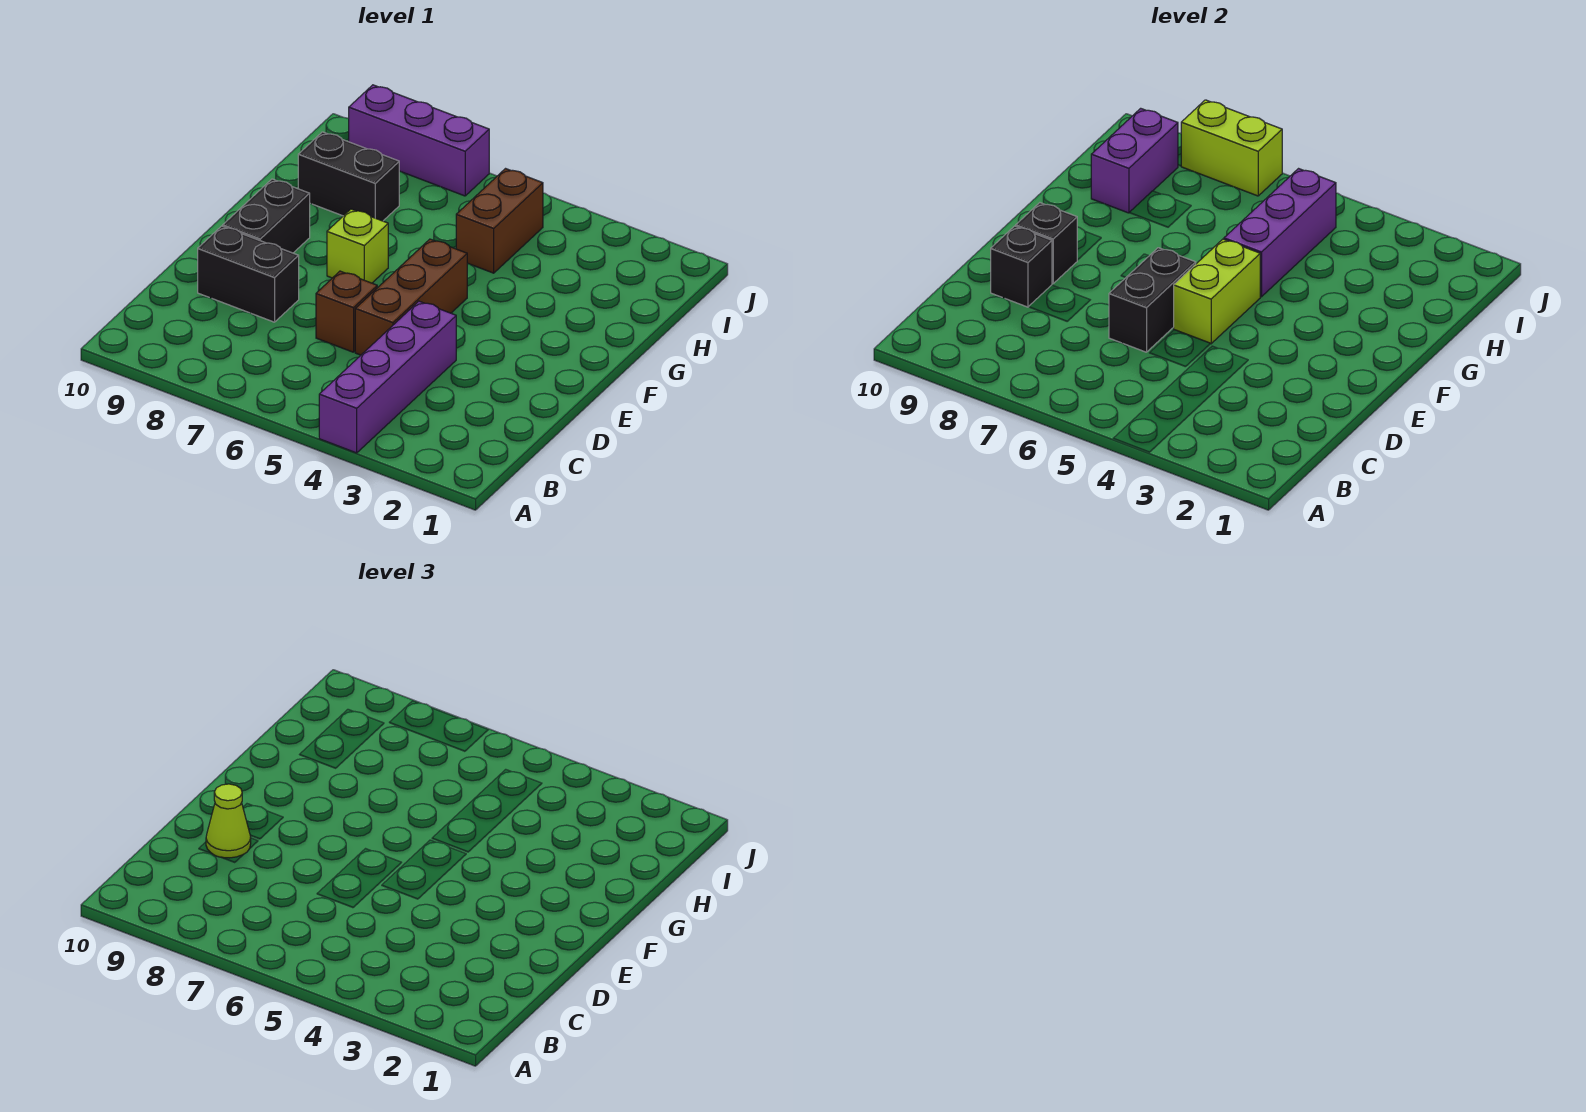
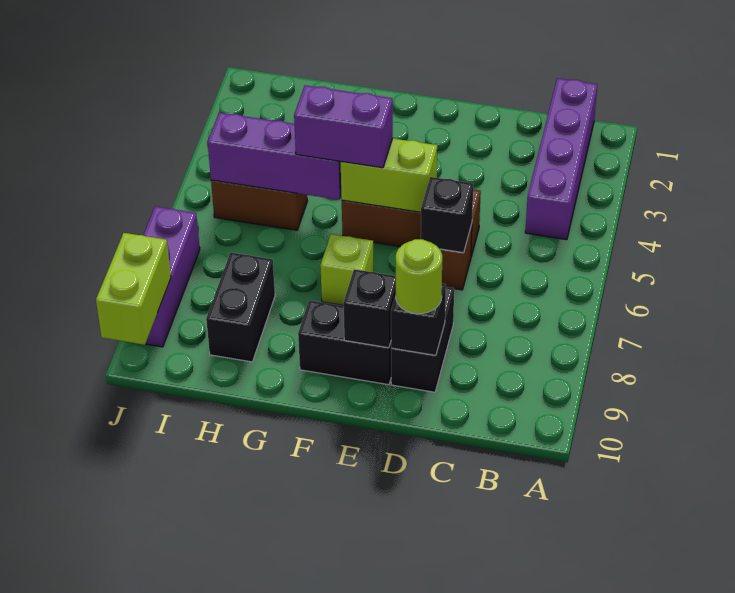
purple 1x4 brick [319,301,456,453] -> purple 1x4 brick turned to [525,78,597,240]
black 1x2 brick [1109,248,1196,352] -> black 1x1 brick [421,177,473,253]
lime 1x1 cone [206,784,251,858] -> lime 1x1 round brick [396,239,442,314]
purple 1x2 brick [1091,108,1178,213] -> purple 1x2 brick moved to [294,85,393,168]
lime 1x2 brick [1181,100,1282,196] -> lime 1x2 brick moved to [96,233,171,345]

